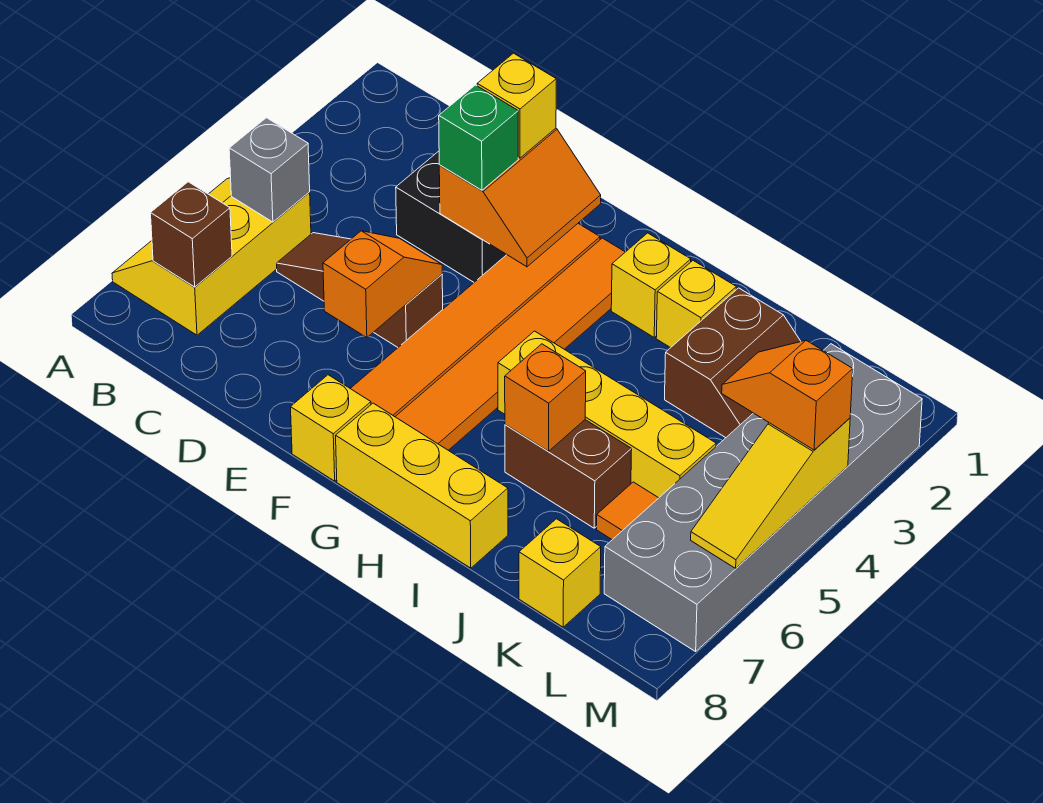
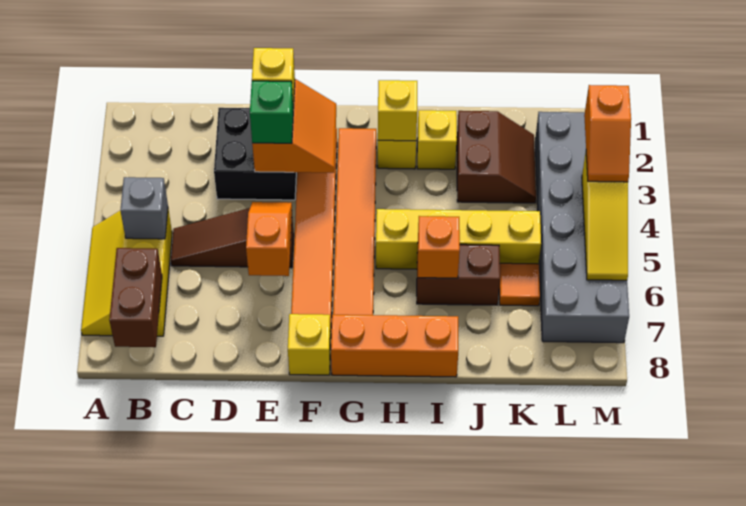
brown 1x1 brick [151,182,232,287] -> brown 1x2 brick [109,248,162,347]
yellow 1x3 brick [336,403,508,568] -> orange 1x3 brick [331,315,458,377]
yellow 1x1 brick [519,519,601,627] -> yellow 1x1 brick moved to [378,80,417,141]
orange 1x2 slope [722,341,853,450] -> orange 1x2 slope turned to [584,85,631,182]

